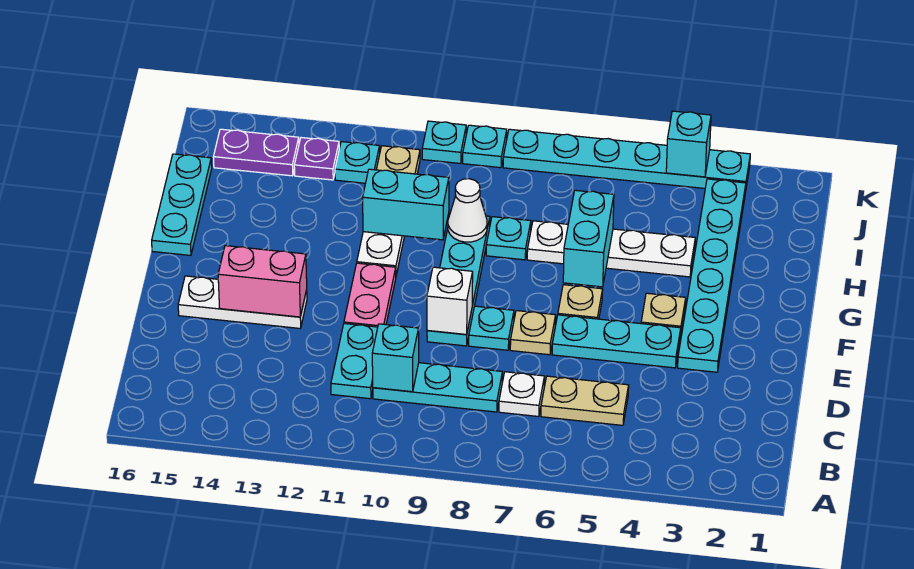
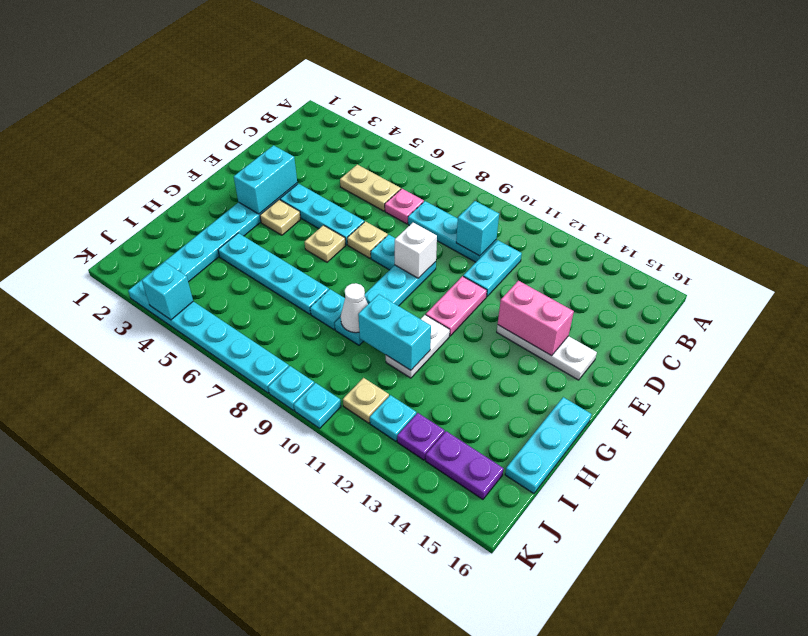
white 1x1 plate [499,372,544,417] -> pink 1x1 plate [385,189,424,224]
cyan 1x2 brick [563,190,614,287] -> cyan 1x2 brick moved to [234,145,297,214]
white 1x4 plate [527,221,695,277] -> cyan 1x4 plate [218,233,329,314]

